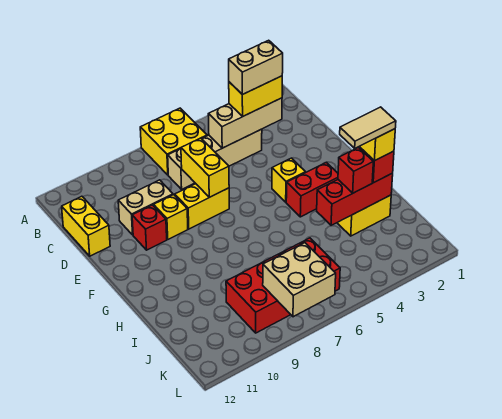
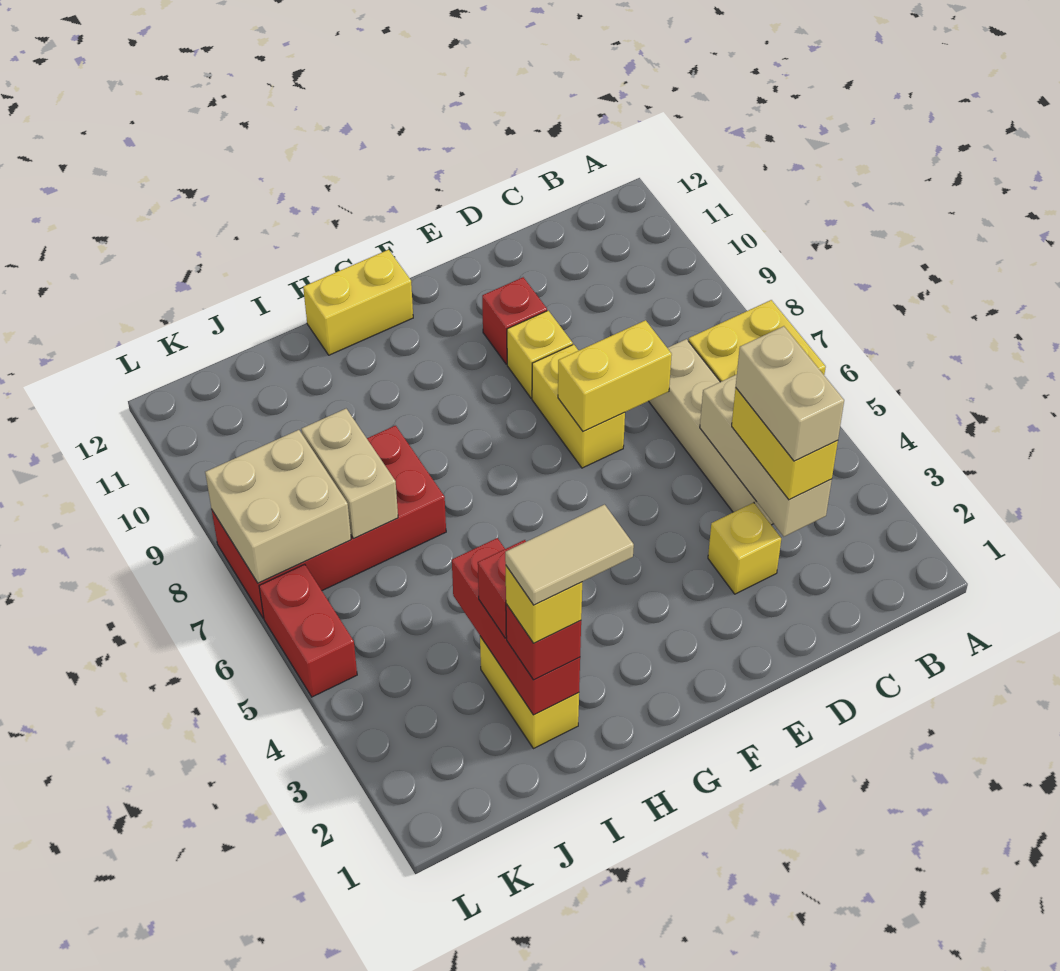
yellow 1x2 brick [62,196,110,256] -> yellow 1x2 brick moved to [303,250,413,355]
tan 1x2 brick [118,180,173,235] -> tan 1x2 brick moved to [301,409,398,539]
yellow 1x1 brick [272,158,305,202] -> yellow 1x1 brick moved to [708,503,781,594]
red 1x2 brick [286,162,338,217] -> red 1x2 brick moved to [259,564,357,697]
tan 1x2 tile [340,107,396,148] -> tan 1x2 tile turned to [505,505,634,605]
red 2x4 brick [226,238,340,333] -> red 2x4 brick turned to [212,426,446,618]

